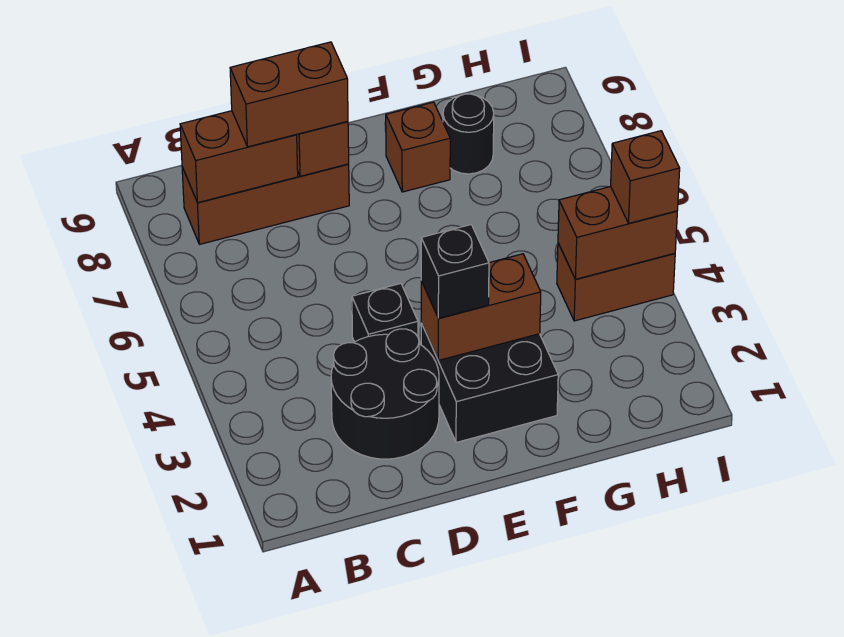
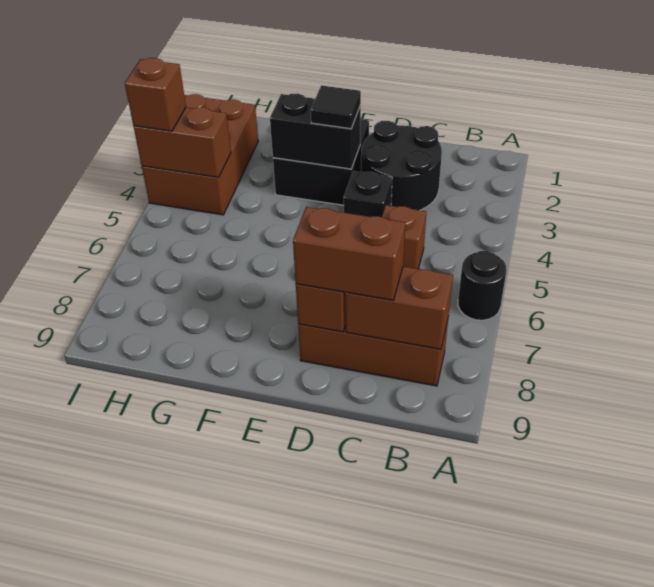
brown 1x2 brick [421,254,541,360] -> black 1x2 brick [270,93,361,169]
black 1x1 brick [421,225,489,318] -> black 1x1 tile [311,85,361,129]
brown 1x1 brick [385,102,450,192] -> brown 1x1 brick moved to [382,205,426,269]
black 1x1 round brick [443,94,494,174] -> black 1x1 round brick moved to [458,251,507,320]
brown 1x2 brick [557,243,675,321] -> brown 2x3 brick [142,94,258,215]

